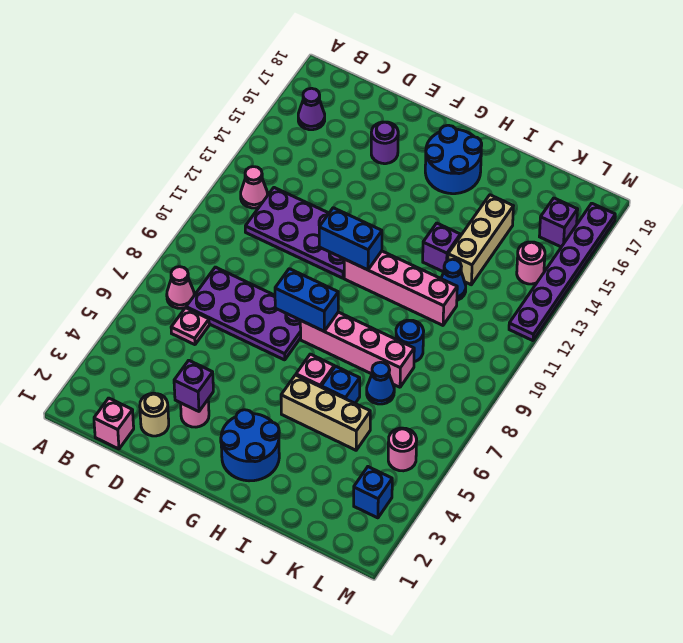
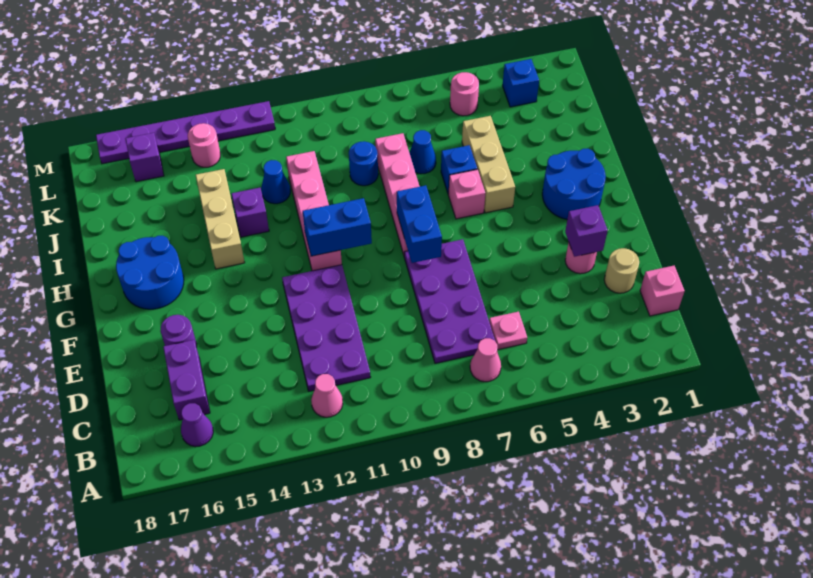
none -> purple 1x2 brick [163,340,210,420]
blue 1x2 brick [319,208,382,270] -> blue 1x2 brick turned to [303,198,372,256]
tan 1x3 brick [448,195,513,285] -> tan 1x3 brick turned to [196,169,245,269]

